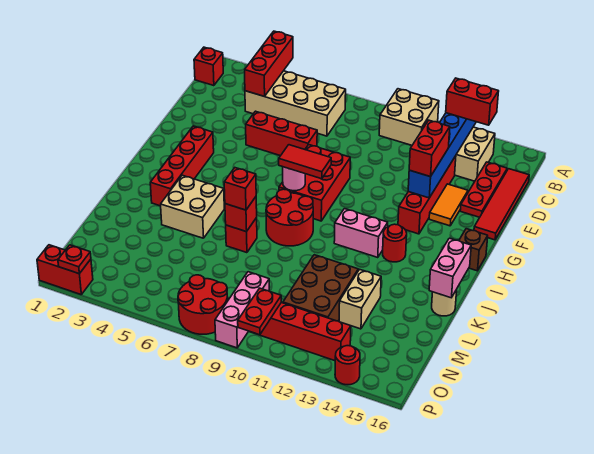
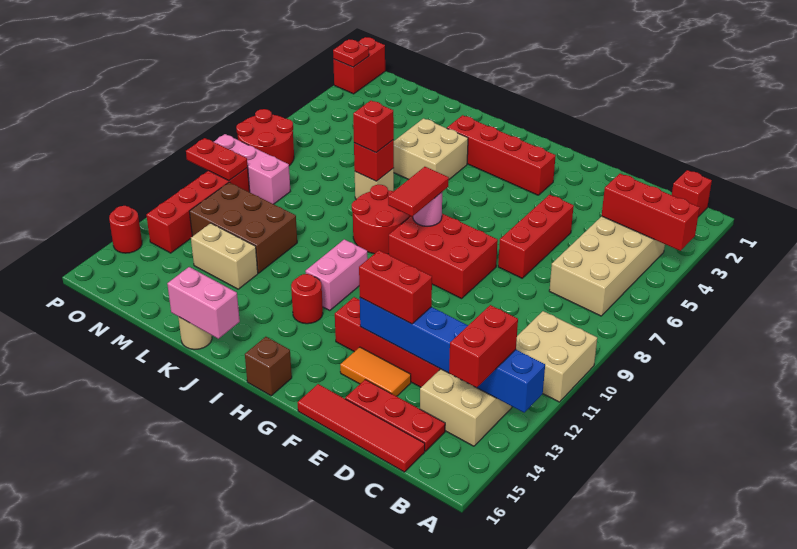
red 1x1 brick [226,218,257,253] -> tan 1x1 brick [355,168,394,199]

